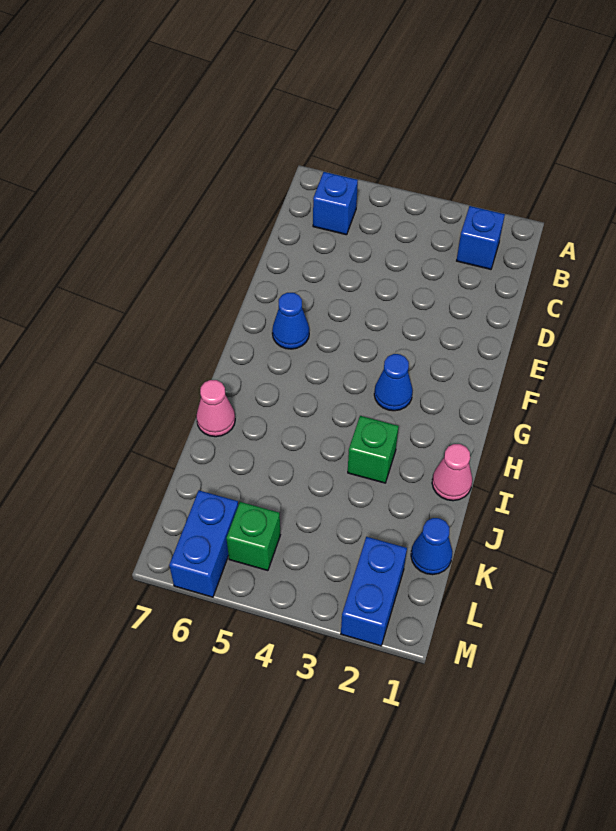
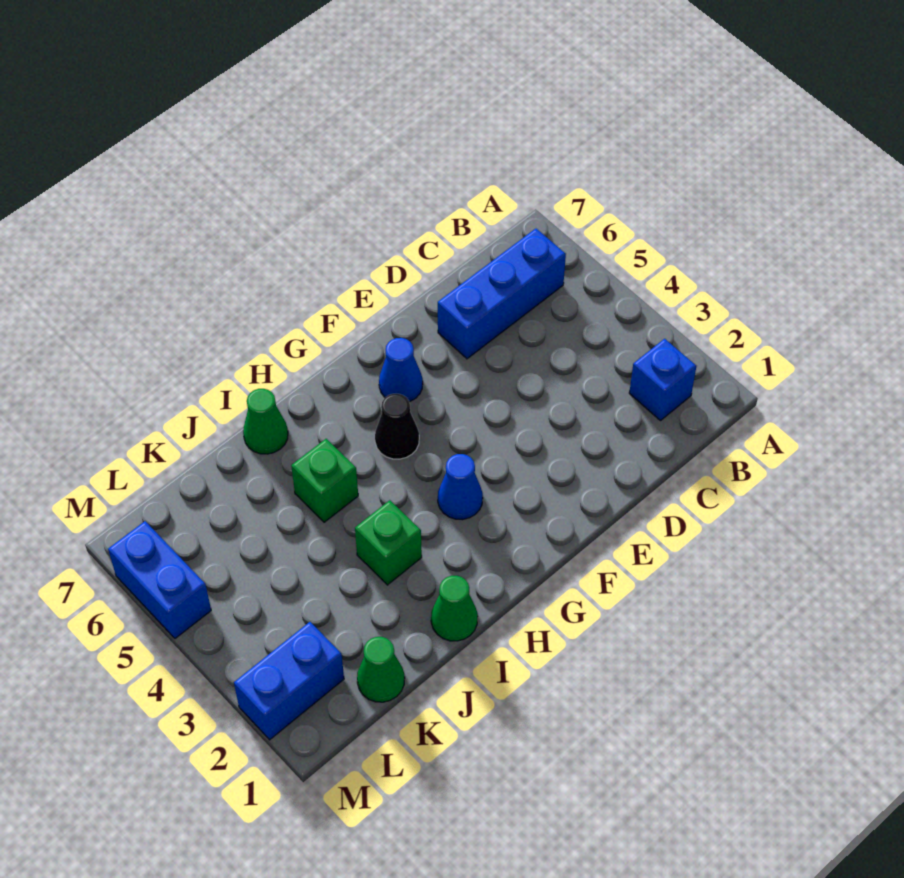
blue 1x1 brick [313,172,358,235] -> blue 1x3 brick [438,229,566,359]
none -> black 1x1 cone [375,394,419,459]
pink 1x1 cone [432,444,472,501] -> green 1x1 cone [431,576,478,641]
pink 1x1 cone [196,380,235,437] -> green 1x1 cone [243,389,288,454]
blue 1x1 cone [411,518,452,575] -> green 1x1 cone [357,637,405,702]
green 1x1 brick [226,502,280,571] -> green 1x1 brick moved to [291,439,358,522]
blue 1x2 brick [169,490,238,597] -> blue 1x2 brick turned to [108,521,211,638]

